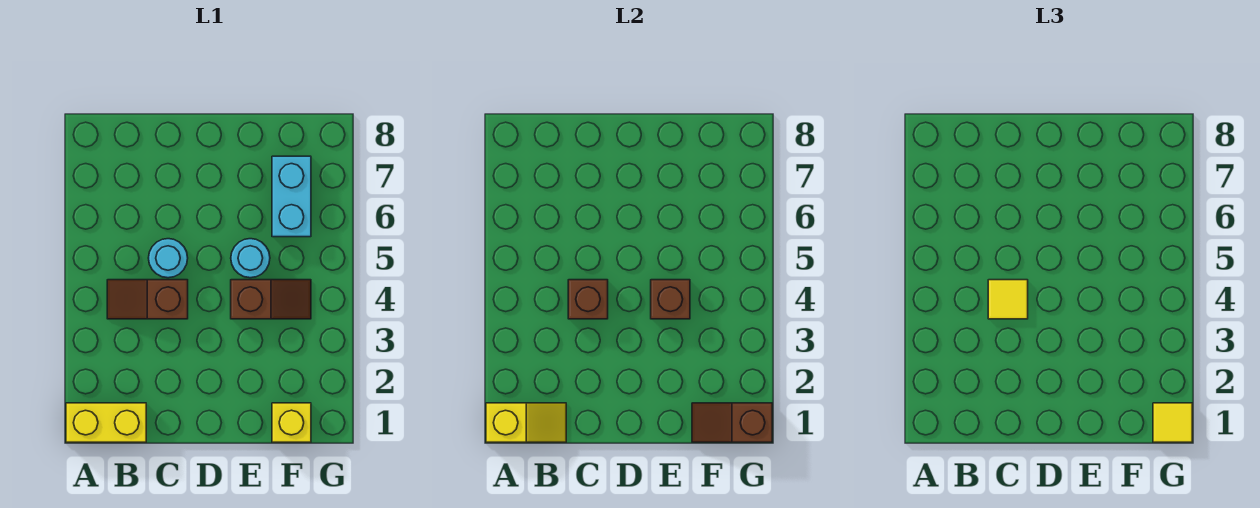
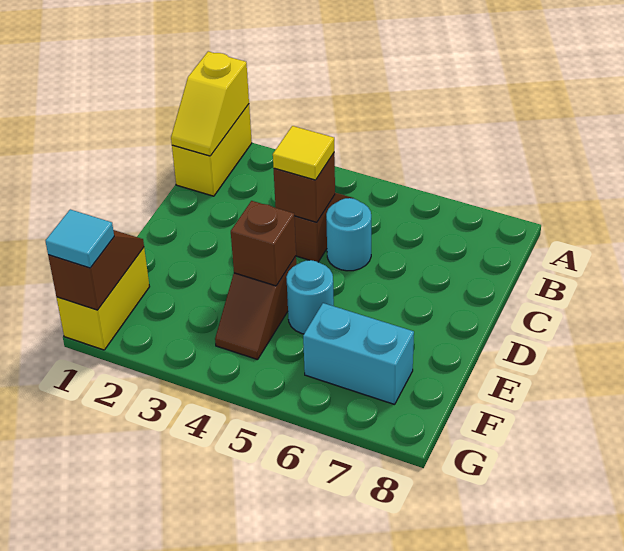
yellow 1x1 brick [272,403,311,442] -> yellow 1x2 brick [56,248,150,350]
yellow 1x1 tile [1153,403,1192,442] -> cyan 1x1 tile [46,209,114,268]

